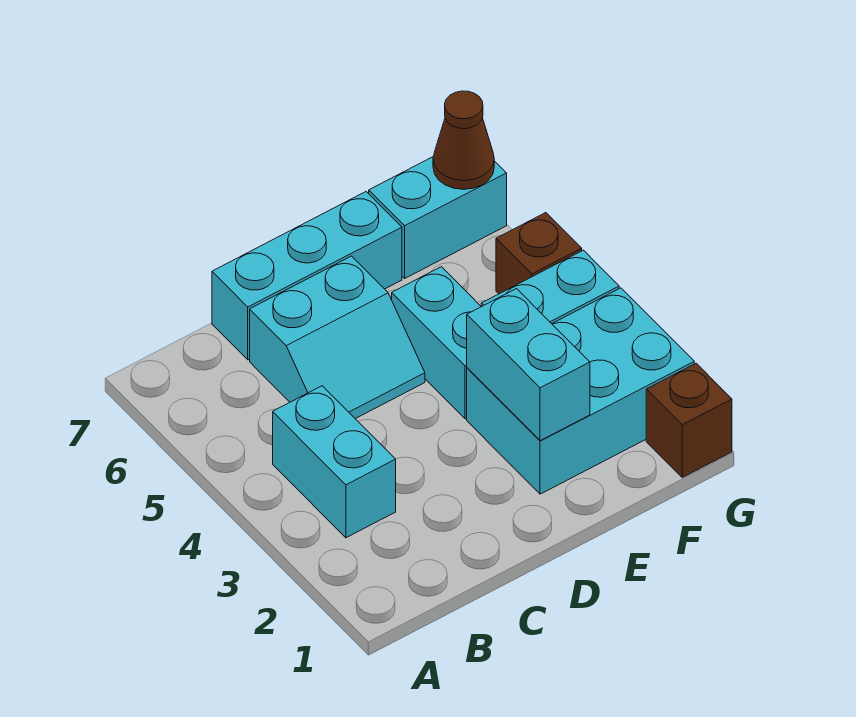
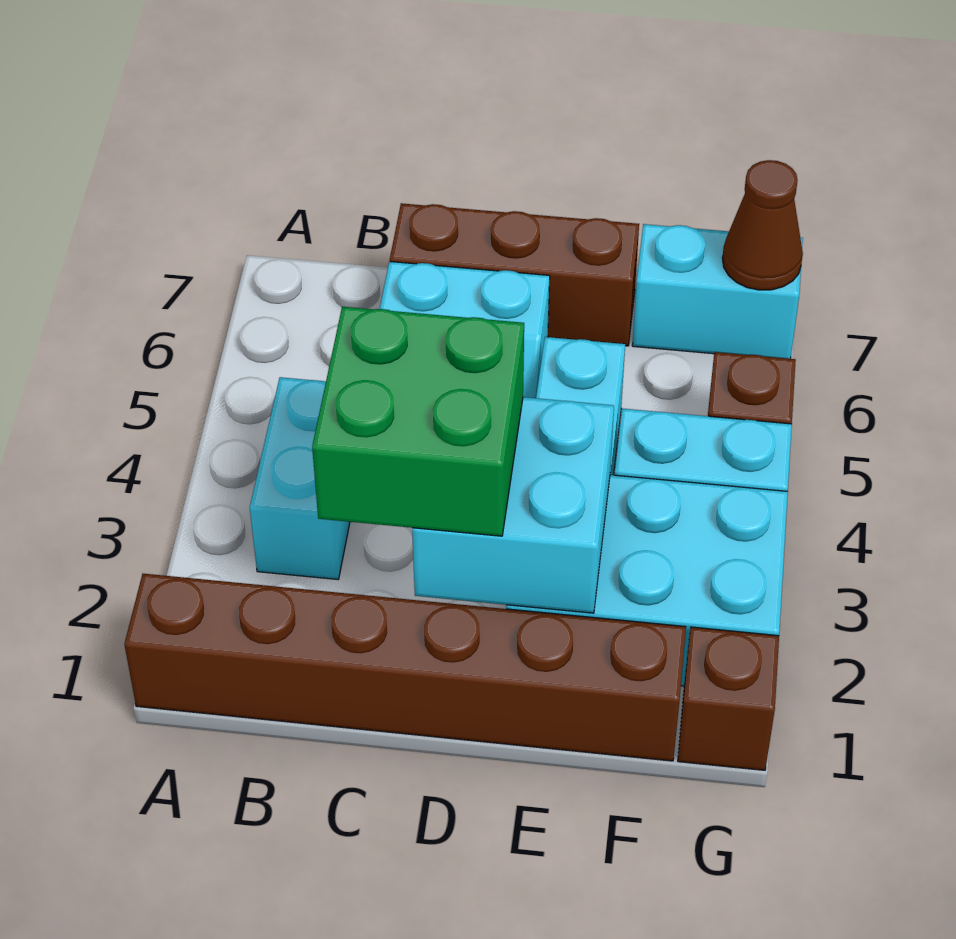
none -> brown 1x6 brick [124,574,686,761]
none -> green 2x2 brick [312,307,524,536]
cyan 1x3 brick [212,192,402,360] -> brown 1x3 brick [390,203,639,346]
cyan 1x2 brick [467,289,590,441] -> cyan 2x2 brick [412,397,614,613]

